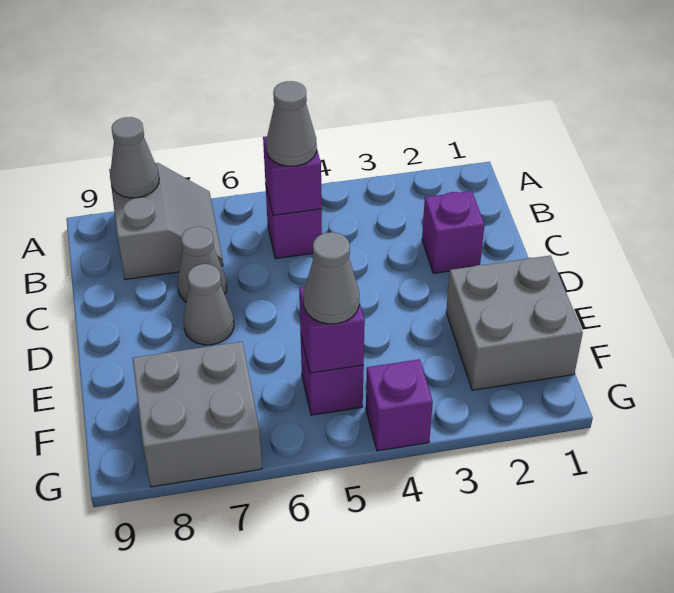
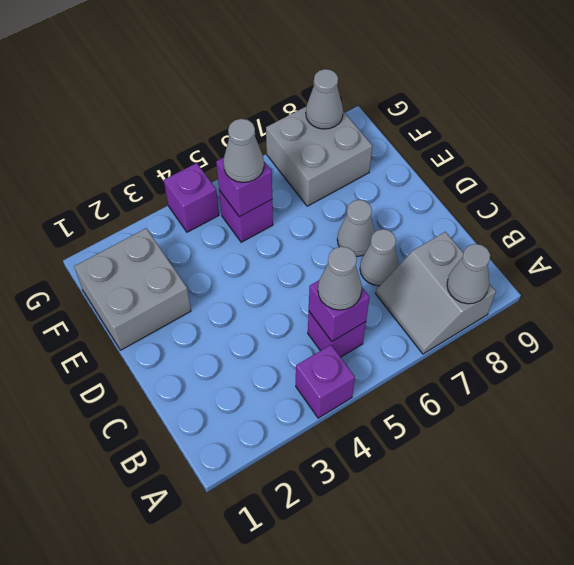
purple 1x1 brick [422,191,485,273] -> purple 1x1 brick moved to [296,345,355,418]
none -> grey 1x1 cone [306,69,343,129]

